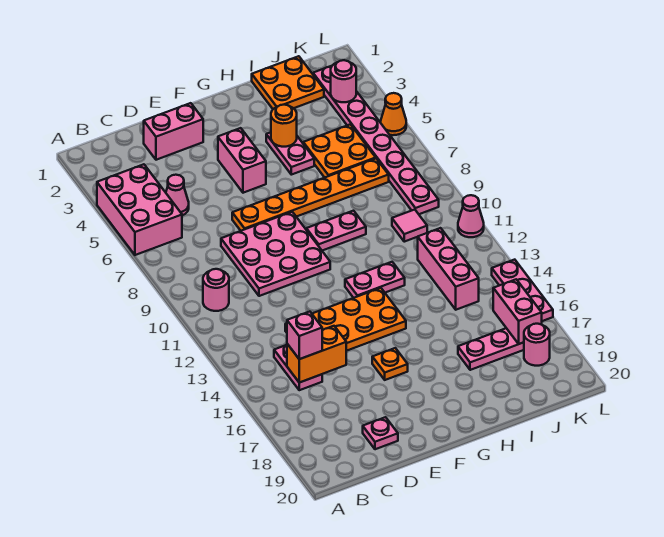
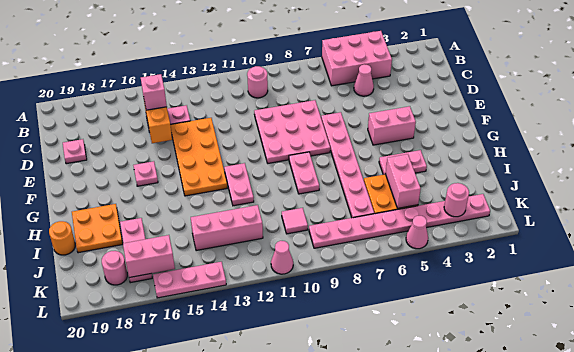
pink 1x2 brick [144,103,203,160] -> pink 1x2 brick moved to [386,154,421,208]
orange 1x6 plate [232,159,389,231] -> pink 1x6 plate [321,112,374,218]
orange 1x1 plate [372,348,408,380] -> pink 1x1 plate [133,161,158,186]
orange 1x1 round brick [271,105,297,147] -> orange 1x1 round brick moved to [49,221,75,255]
orange 2x2 plate [252,56,324,109] -> orange 2x2 plate moved to [72,204,123,253]
orange 1x1 cone [381,93,406,135] -> pink 1x1 cone [406,216,428,249]

